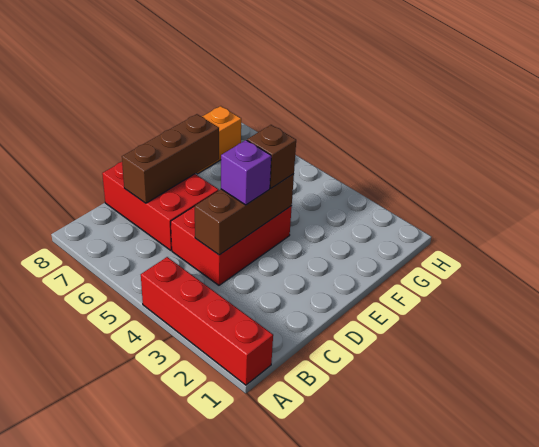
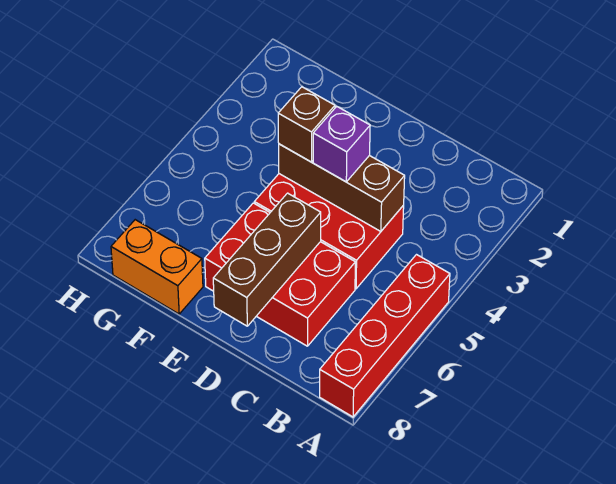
red 1x4 brick [141,257,273,385] -> red 1x4 brick moved to [320,255,450,417]
red 2x3 brick [102,162,219,250] -> red 2x3 brick turned to [205,203,355,346]
brown 1x3 brick [122,114,219,203] -> brown 1x3 brick turned to [213,193,321,326]

